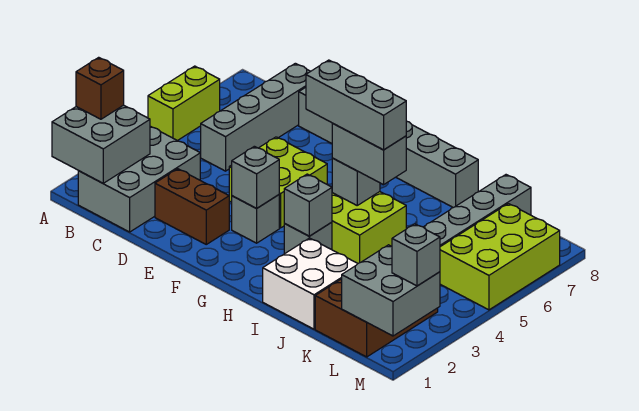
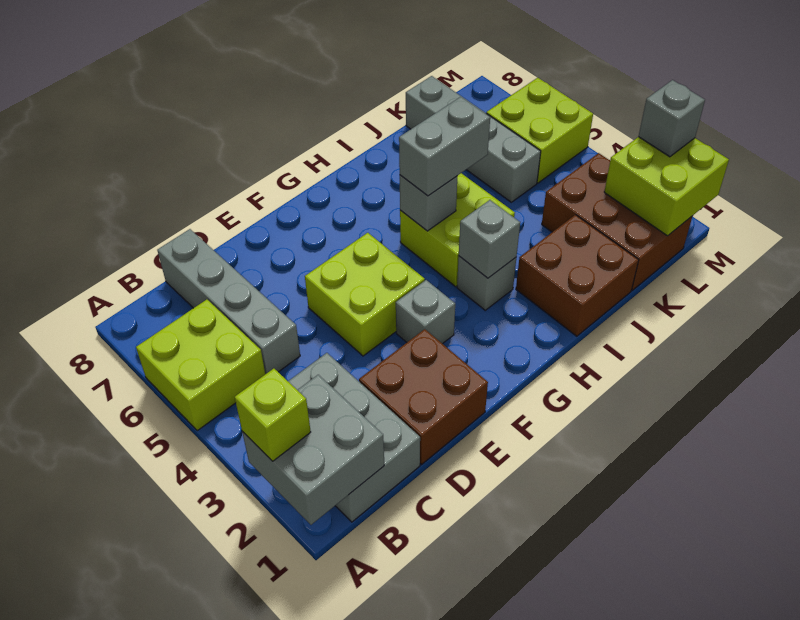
brown 1x1 brick [76,57,124,119] -> lime 1x1 brick [235,369,311,461]
lime 1x2 brick [148,66,220,141] -> lime 2x2 brick [136,300,265,431]
brown 1x2 brick [155,169,229,244] -> brown 2x2 brick [359,329,488,464]
grey 1x6 brick [299,87,478,208] -> none
grey 1x1 brick [232,146,279,208] -> none
grey 1x3 brick [306,60,406,150] -> none
white 2x2 brick [263,238,358,329] -> brown 2x2 brick [516,215,639,336]
grey 2x2 brick [342,245,440,336] -> lime 2x2 brick [604,137,729,236]
lime 2x3 brick [440,204,560,310] -> lime 2x2 brick [486,78,593,183]

